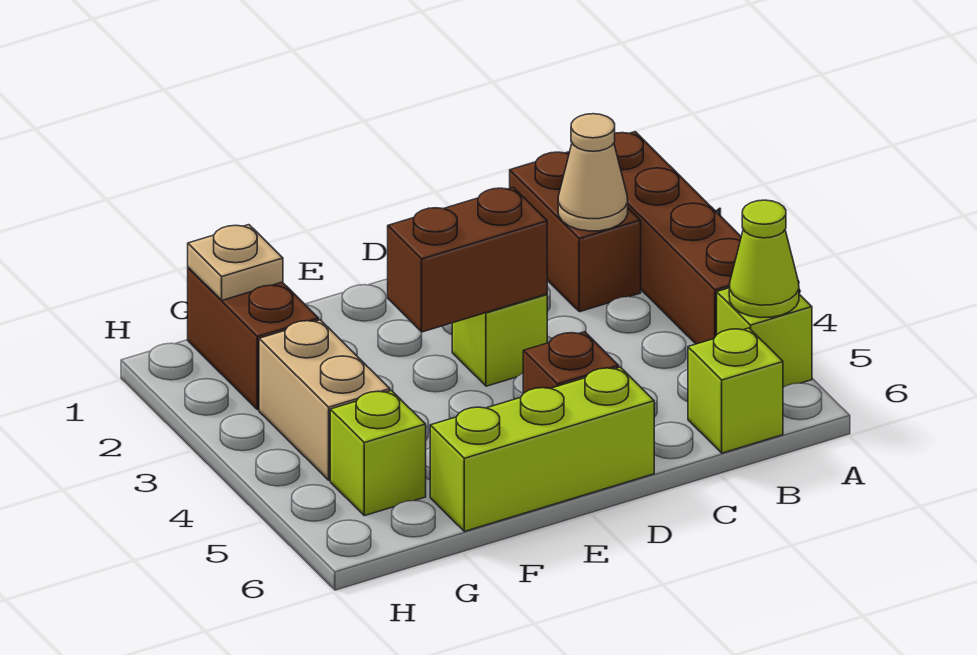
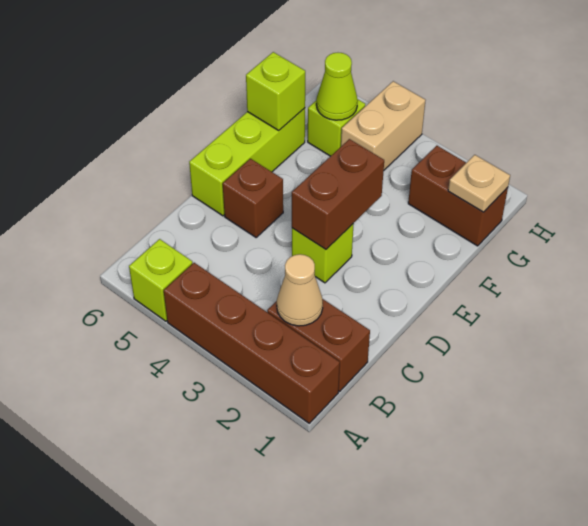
lime 1x1 cone [729,200,799,318] -> lime 1x1 cone moved to [316,53,358,120]
lime 1x1 brick [688,328,783,453] -> lime 1x1 brick moved to [246,52,305,130]
tan 1x2 brick [259,320,390,480] -> tan 1x2 brick turned to [341,81,426,170]

